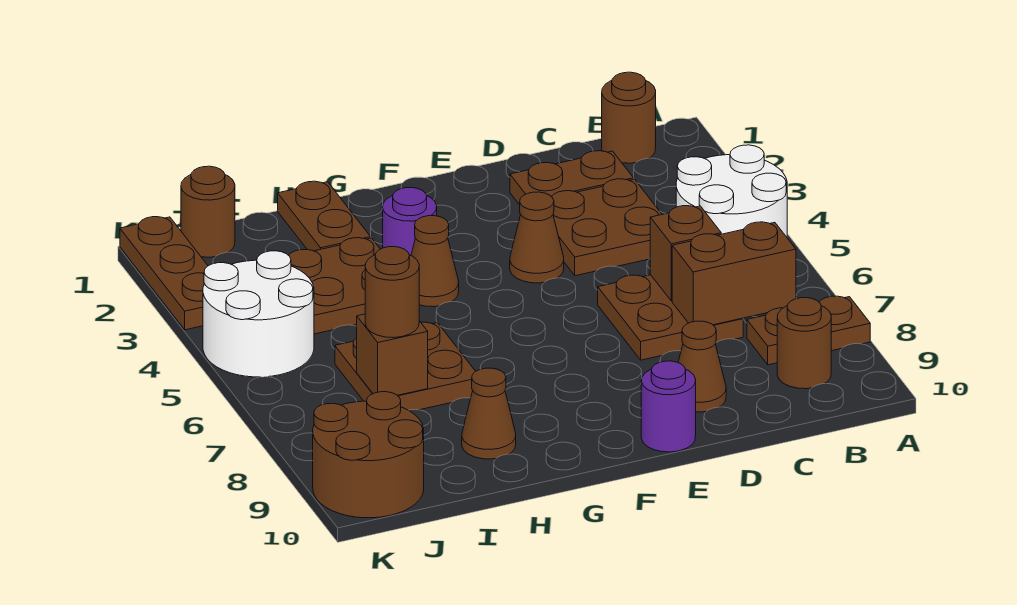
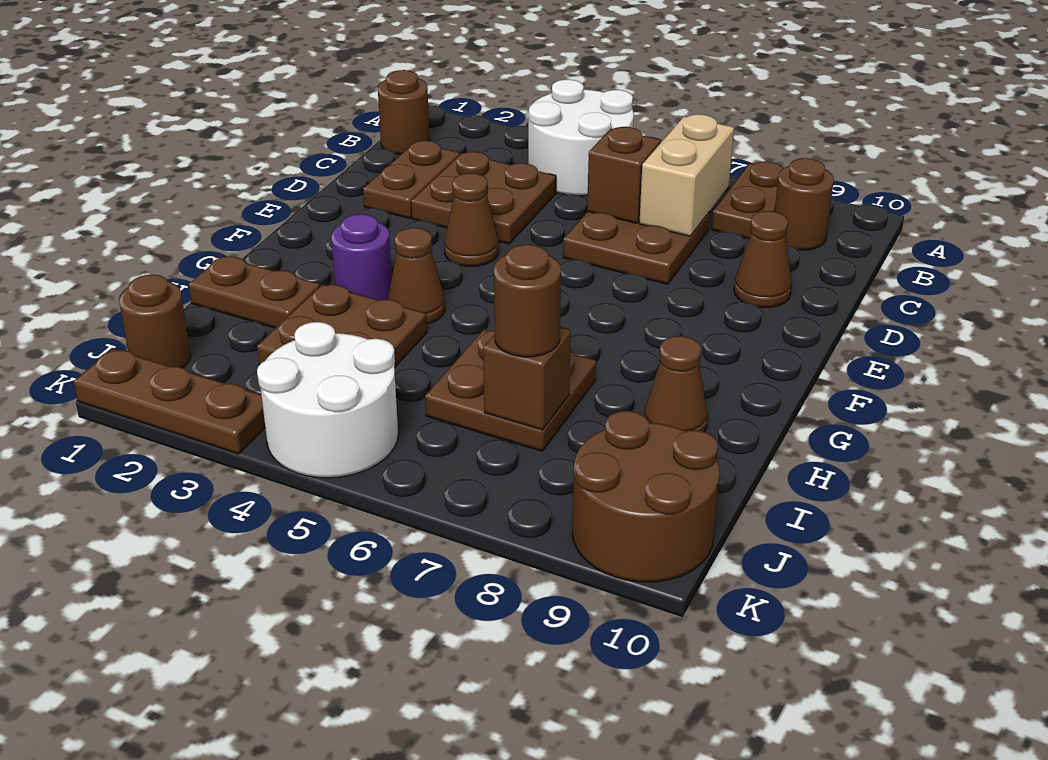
brown 1x2 brick [672,222,796,325] -> tan 1x2 brick [639,114,734,236]
purple 1x1 round brick [641,361,696,452] -> none

